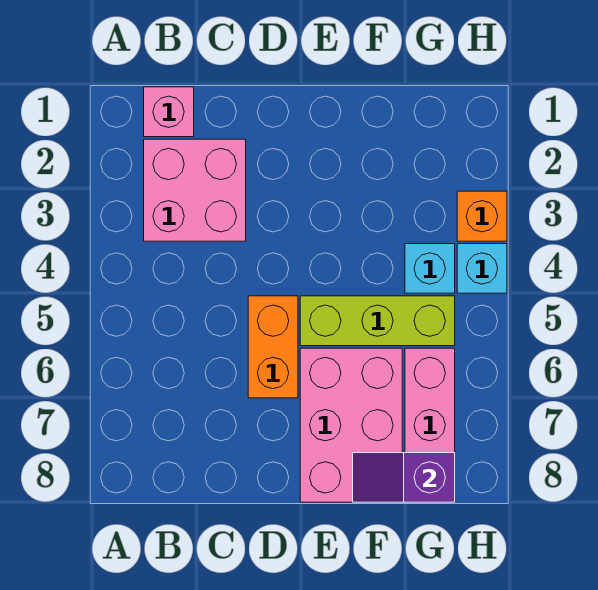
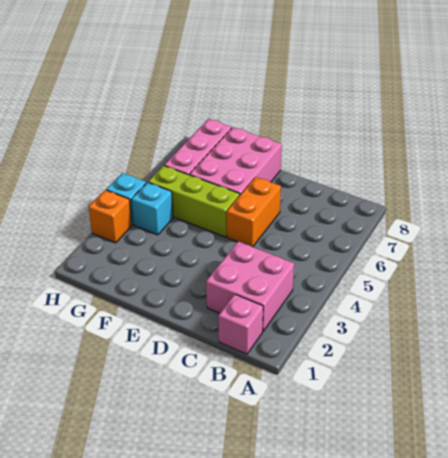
purple 1x2 slope [353,453,455,502] -> none

